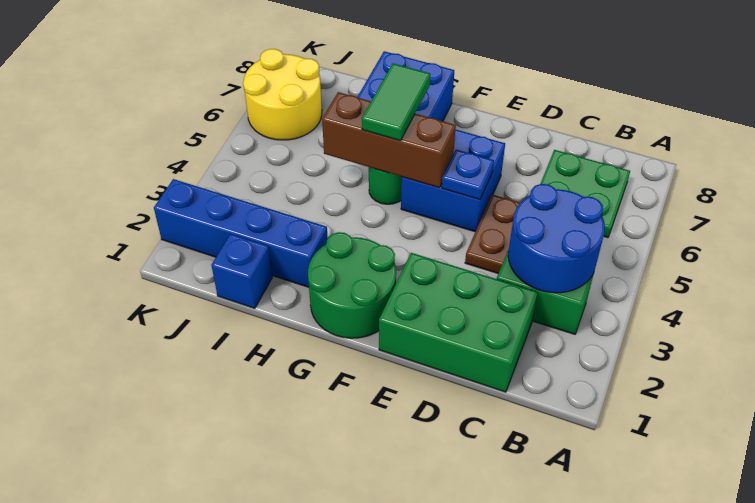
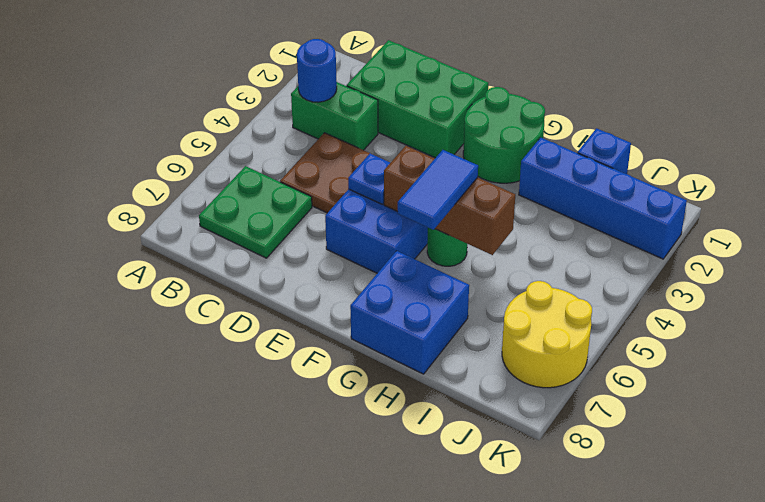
blue 2x2 round brick [508,184,605,293] -> blue 1x1 round brick [297,39,337,102]
green 1x2 tile [362,63,430,141] -> blue 1x2 tile [398,150,478,230]

